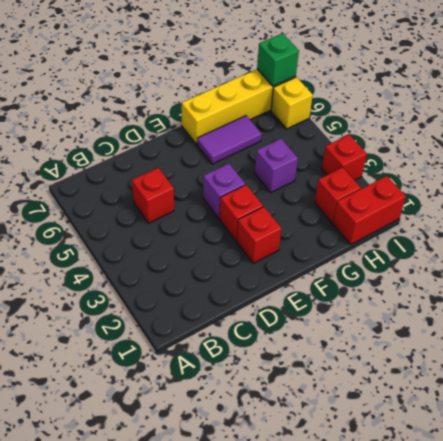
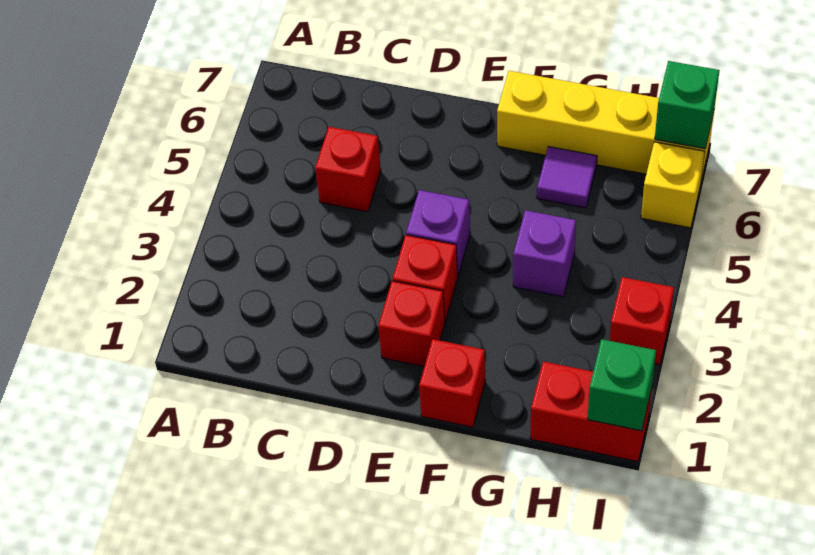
purple 1x2 tile [197,116,262,164] -> purple 1x1 tile [537,147,597,208]
red 1x1 brick [315,167,361,222] -> red 1x1 brick moved to [419,339,485,427]
none -> green 1x1 brick [588,339,656,431]

